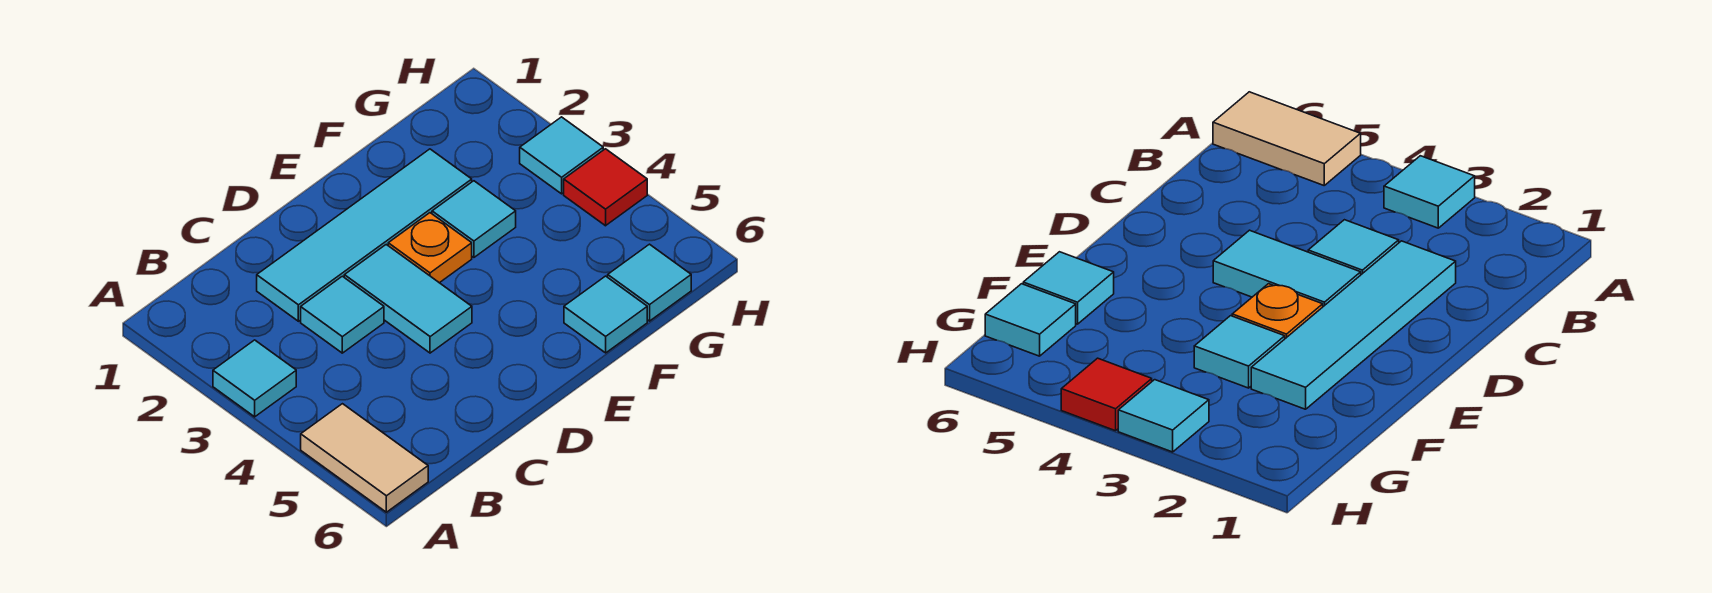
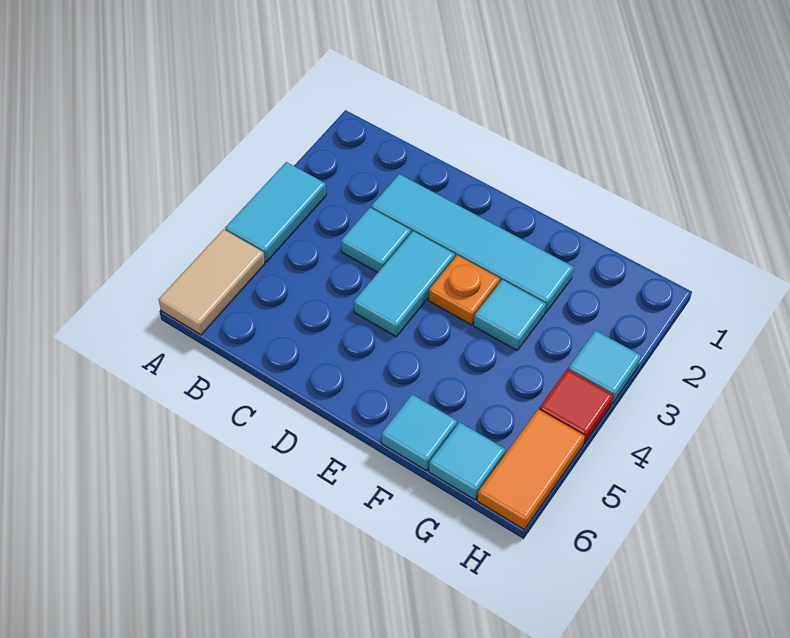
cyan 1x1 tile [213,340,296,417] -> cyan 1x2 tile [225,162,326,262]
none -> orange 1x2 tile [477,409,585,530]

